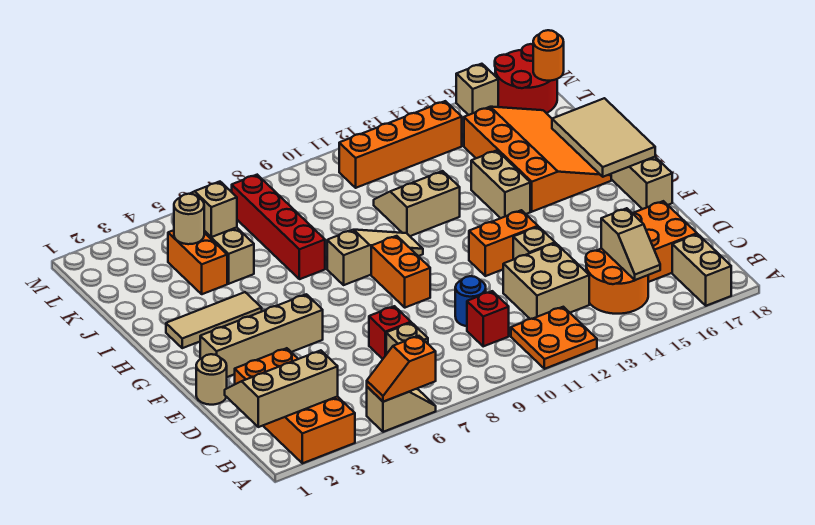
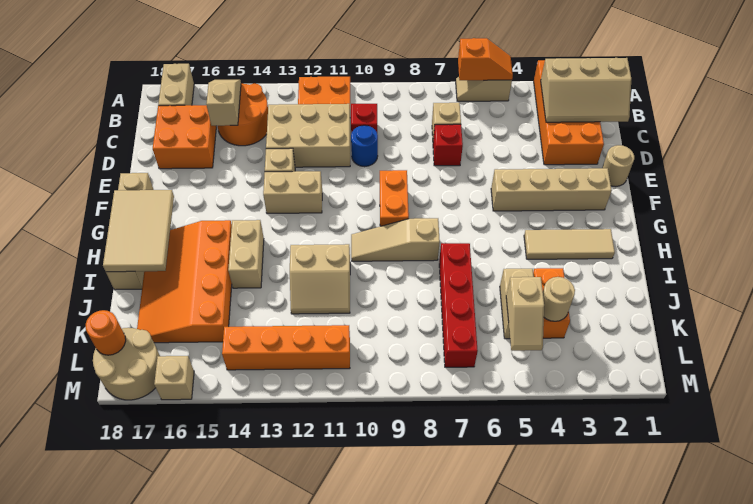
tan 2x2 brick [503,243,589,319] -> tan 2x3 brick [266,104,350,167]
orange 1x2 brick [469,210,538,276] -> tan 1x2 brick [263,171,322,214]
red 2x2 round brick [495,44,557,113] -> tan 2x2 round brick [93,328,160,400]

